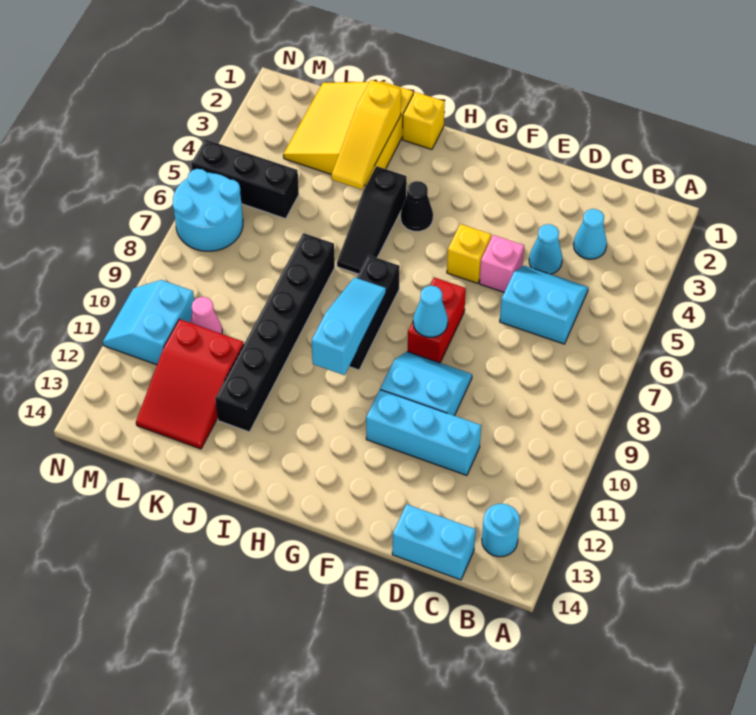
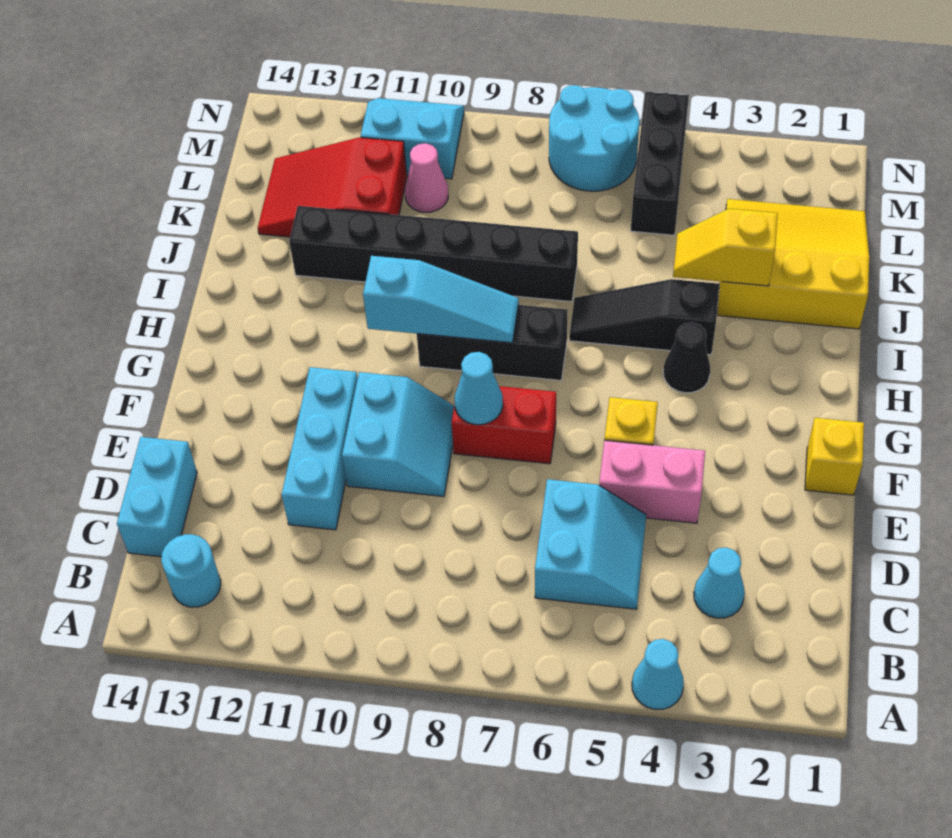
cyan 1x1 cone [529,224,562,274] -> cyan 1x1 cone moved to [632,639,684,709]
pink 1x1 brick [479,235,524,292] -> pink 1x2 brick [599,440,705,523]
yellow 1x1 brick [402,92,445,149] -> yellow 1x1 brick moved to [805,418,864,495]
yellow 1x3 slope [331,80,401,189] -> yellow 1x2 slope [673,209,778,286]

